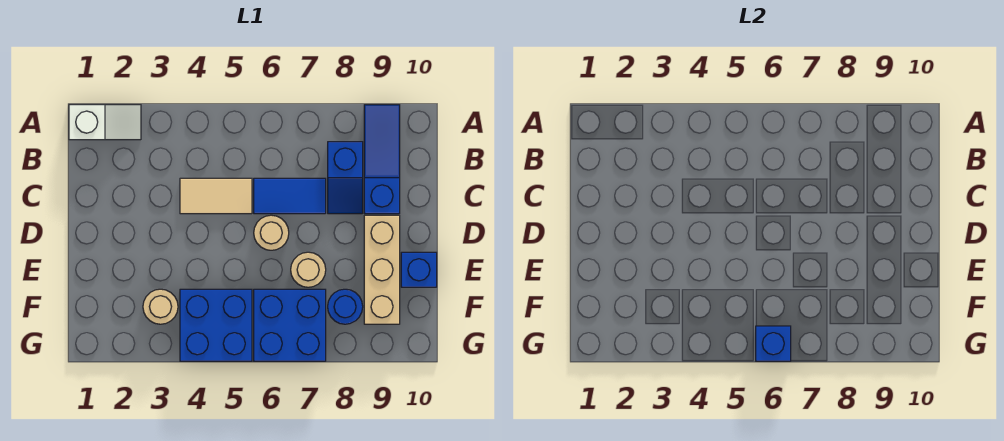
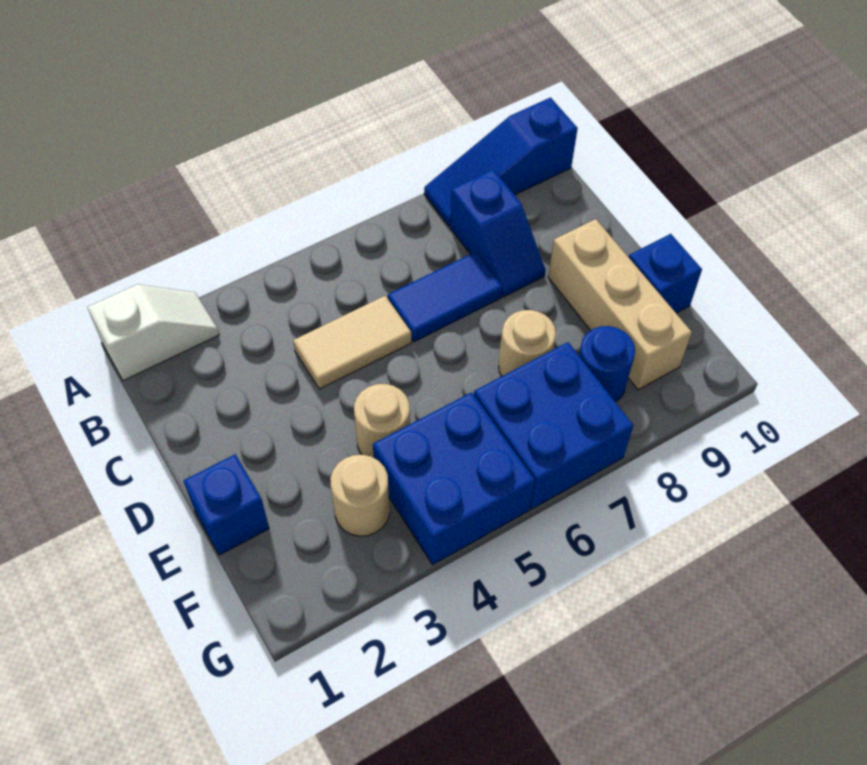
blue 1x3 slope [364,105,400,214] -> blue 1x3 slope turned to [424,98,578,226]
tan 1x1 round brick [254,215,289,250] -> tan 1x1 round brick moved to [354,384,410,458]
blue 1x1 brick [756,326,791,361] -> blue 1x1 brick moved to [183,454,269,555]

